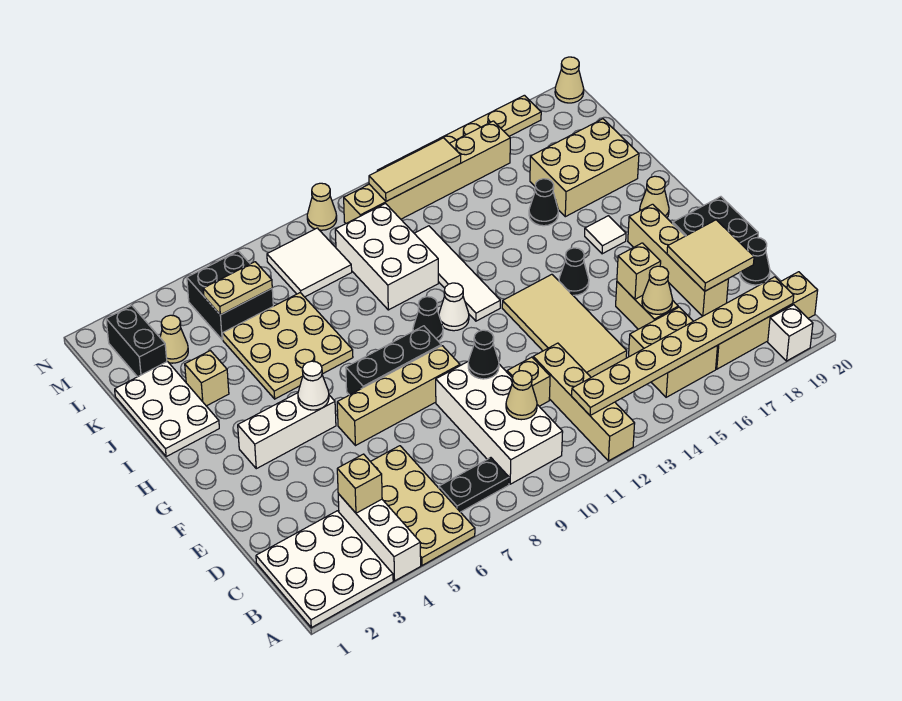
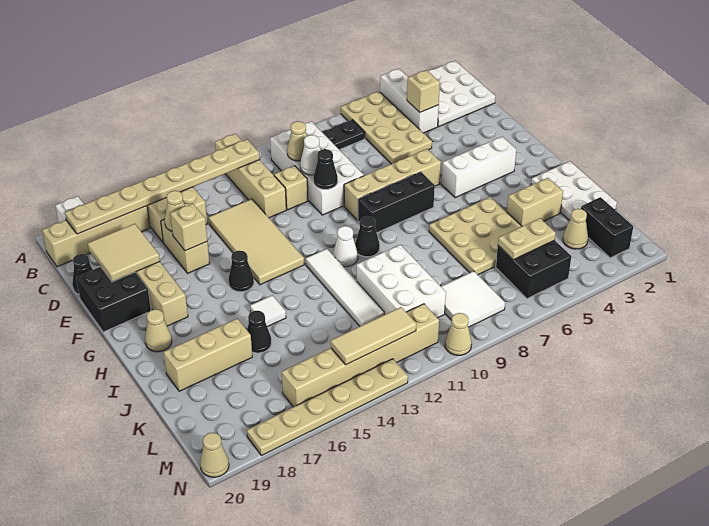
white 1x1 cone [298,361,329,410] -> white 1x1 cone moved to [300,135,320,175]
white 1x1 tile [585,216,626,254] -> white 1x1 tile moved to [250,295,286,327]
tan 1x1 brick [185,351,229,406] -> tan 1x2 brick [507,178,563,226]
tan 2x3 brick [530,119,639,217] -> tan 1x3 brick [164,319,252,391]

